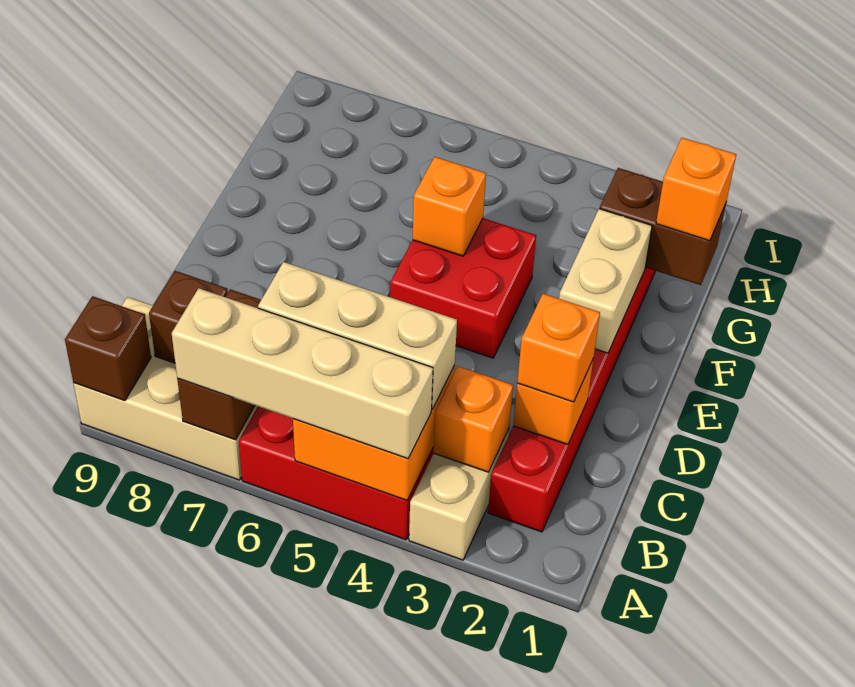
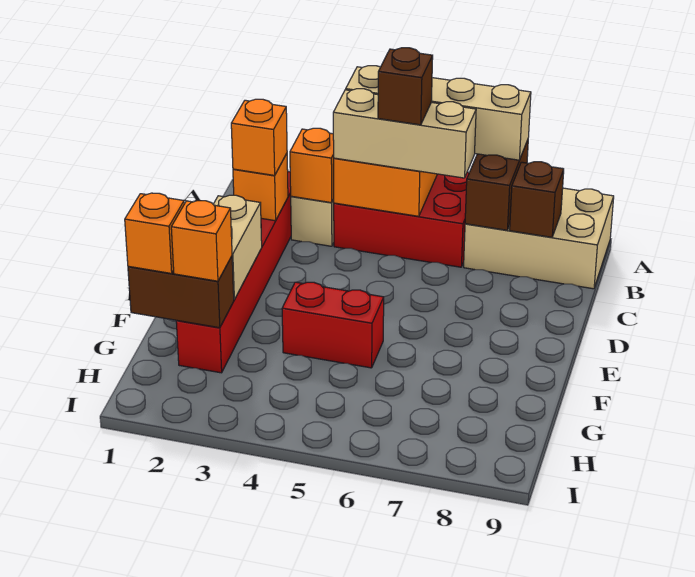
brown 1x1 brick [65,296,151,401] -> brown 1x1 brick moved to [378,48,433,125]
red 2x2 brick [390,218,536,358] -> red 1x2 brick [282,282,384,368]
orange 1x1 brick [413,157,486,256] -> orange 1x1 brick moved to [171,201,232,281]

